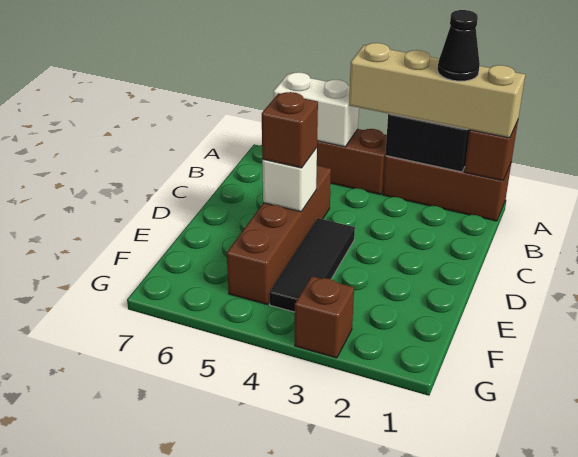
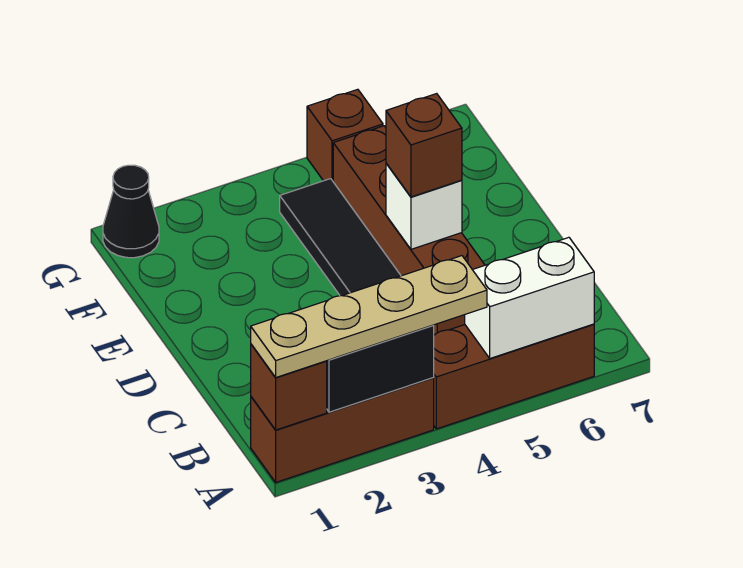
tan 1x4 brick [349,43,525,138] -> tan 1x4 plate [251,256,487,377]
black 1x1 cone [438,10,480,81] -> black 1x1 cone moved to [103,165,159,258]
brown 1x1 brick [295,276,354,358] -> brown 1x1 brick moved to [307,89,383,181]

